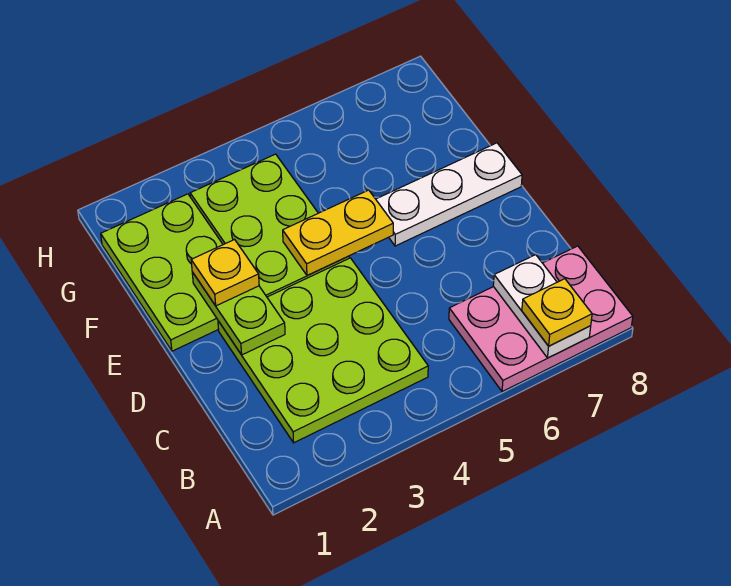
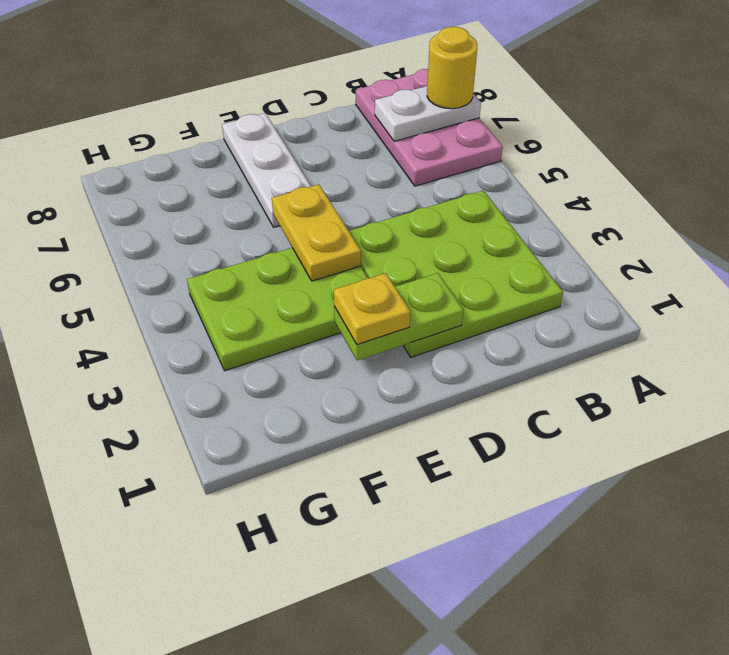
yellow 1x1 plate [522,279,592,346] -> yellow 1x1 round brick [427,27,477,109]
lime 2x3 plate [101,194,223,351] -> none

